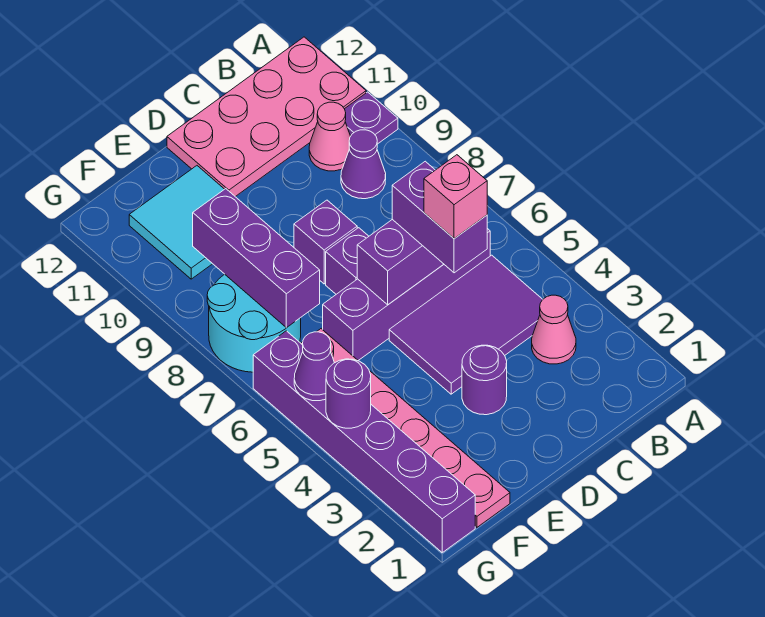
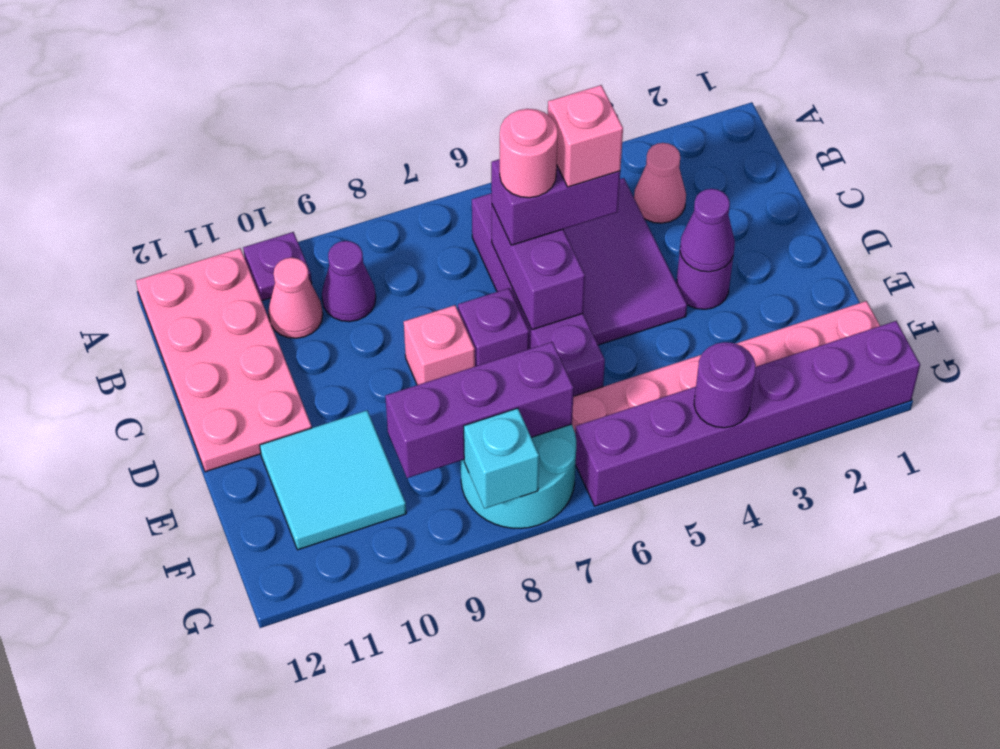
none -> pink 1x1 round brick [500,109,558,198]
purple 1x1 brick [294,200,357,284] -> pink 1x1 brick [404,305,475,385]
purple 1x1 cone [294,332,334,401] -> purple 1x1 cone moved to [680,189,735,272]
none -> cyan 1x1 brick [464,408,539,509]

